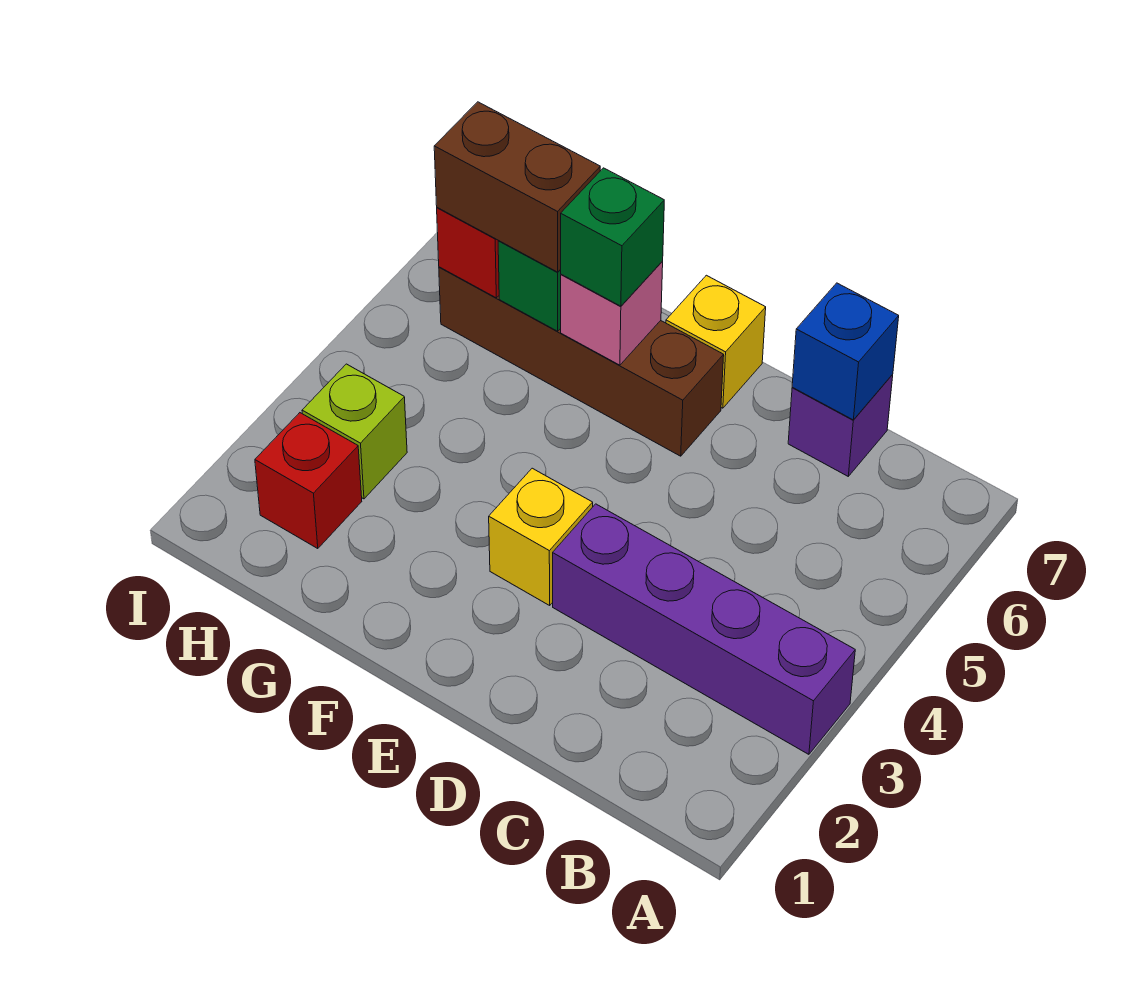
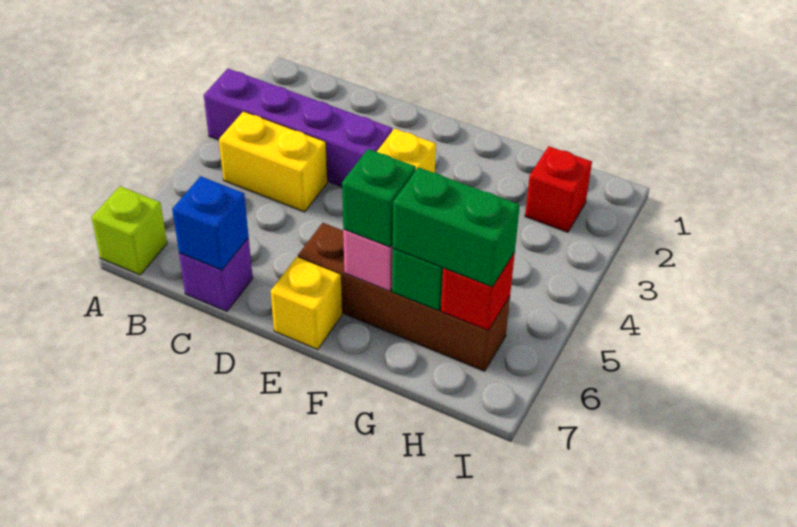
none -> yellow 1x2 brick [219,111,327,212]
brown 1x2 brick [434,102,600,272] -> green 1x2 brick [393,167,520,287]
lime 1x1 brick [302,364,407,499] -> lime 1x1 brick moved to [91,186,167,275]

